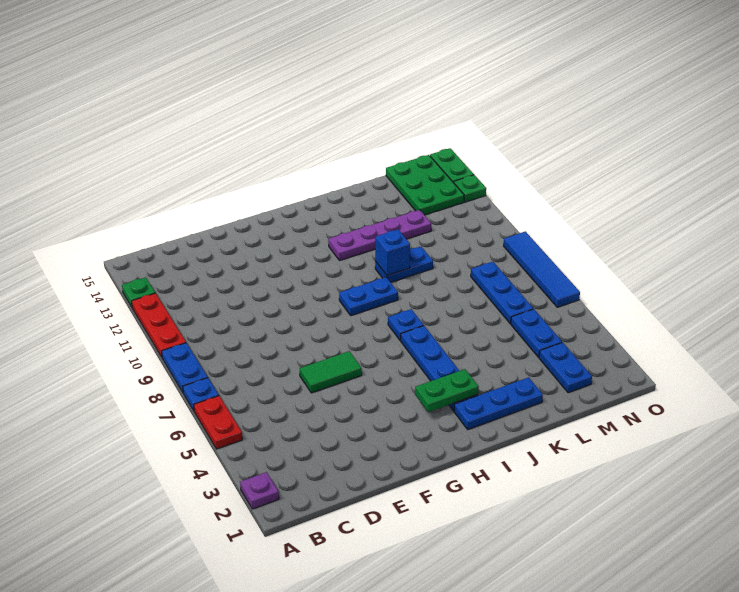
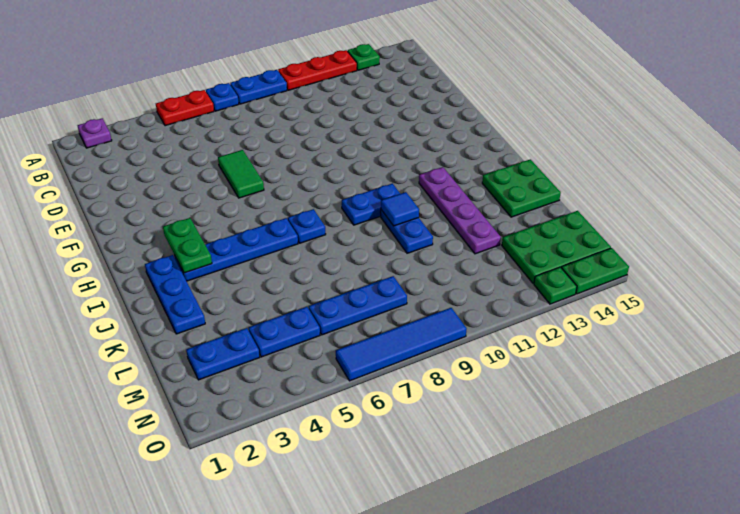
blue 1x2 plate [339,277,398,316] -> blue 1x2 plate turned to [342,184,400,225]
blue 1x1 brick [375,229,410,276] -> blue 1x1 tile [381,192,419,226]
none -> green 2x2 plate [482,159,561,217]

